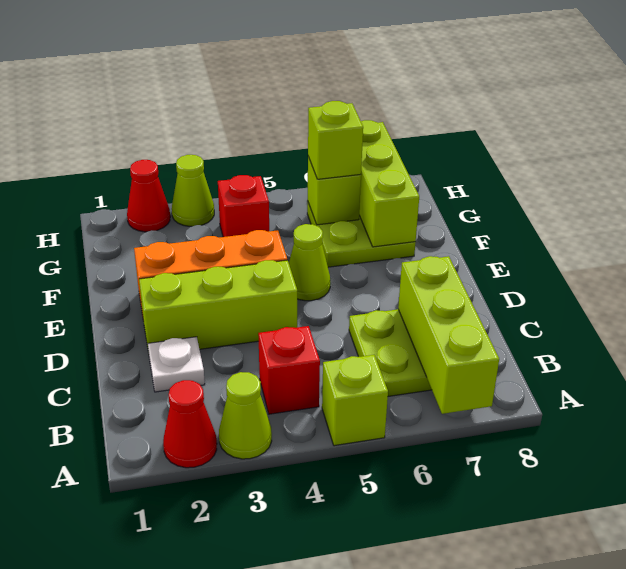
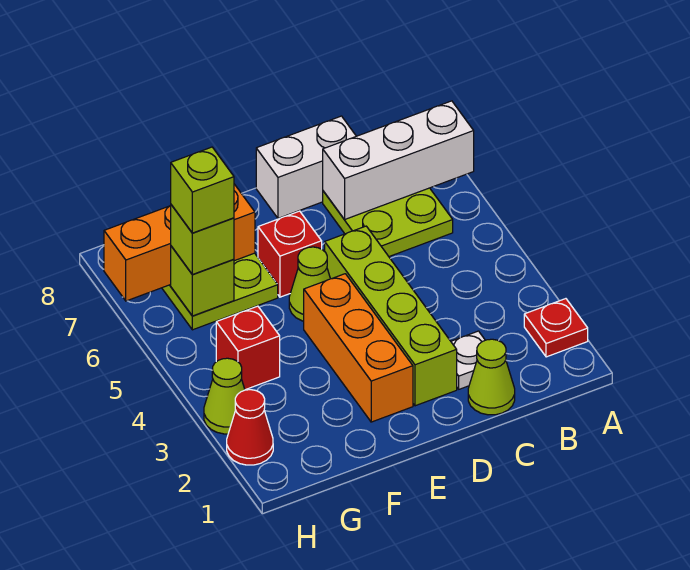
red 1x1 cone [163,380,217,468] -> red 1x1 plate [524,299,588,357]
lime 1x1 cone [219,372,272,459] -> lime 1x1 cone moved to [468,339,515,415]
lime 1x1 brick [322,355,388,446] -> lime 1x1 brick moved to [171,147,234,233]
lime 1x3 brick [398,256,499,414] -> white 1x3 brick [323,101,474,220]
red 1x1 brick [258,326,320,414] -> red 1x1 brick moved to [258,211,322,297]
none -> white 1x2 brick [256,116,356,218]
lime 1x3 brick [139,260,297,353] -> lime 1x4 brick [325,226,457,406]
lime 1x3 brick [359,120,419,247] -> orange 1x3 brick [104,184,255,301]

